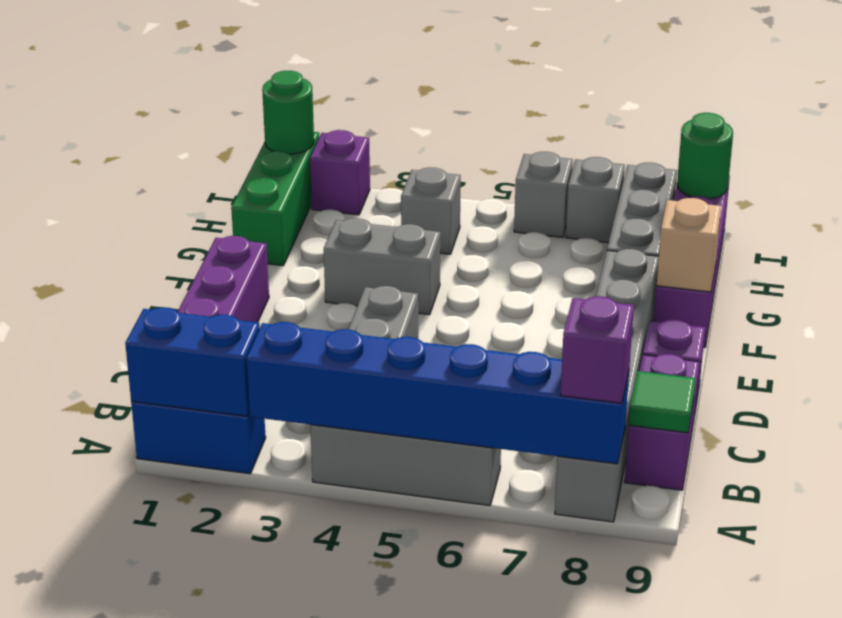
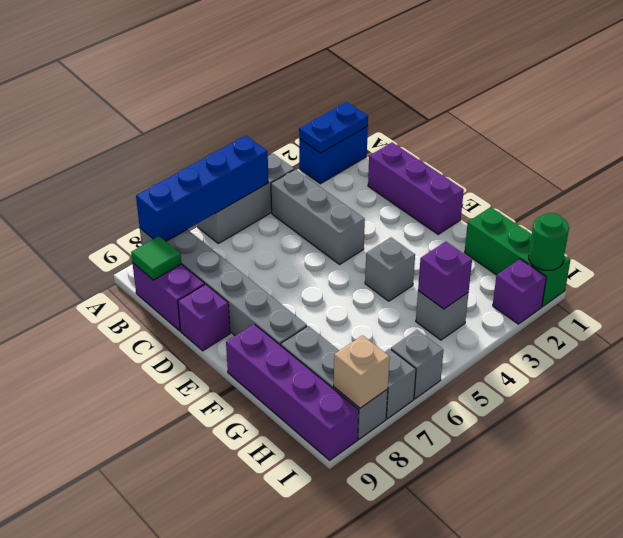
blue 1x2 brick [125,307,260,416] -> blue 1x2 plate [299,102,368,153]
blue 1x6 brick [247,322,629,464] -> blue 1x4 brick [136,136,268,241]
purple 1x1 brick [560,296,634,403] -> purple 1x1 brick moved to [418,242,472,309]
grey 1x2 brick [324,218,440,315] -> grey 1x1 brick [365,237,415,301]
tan 1x1 brick [657,198,721,292] -> tan 1x1 brick moved to [334,335,390,408]
green 1x1 round brick [677,113,733,199] -> none

